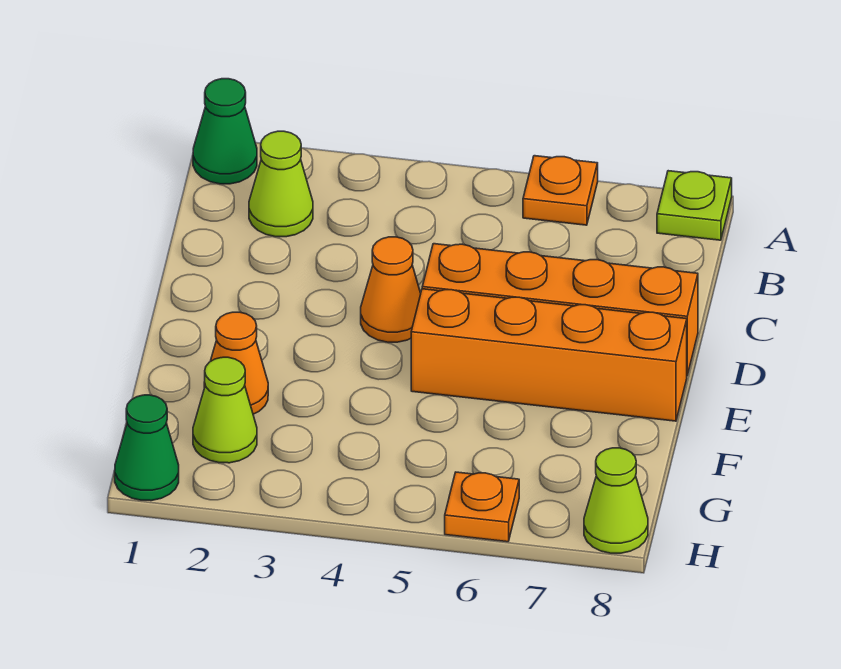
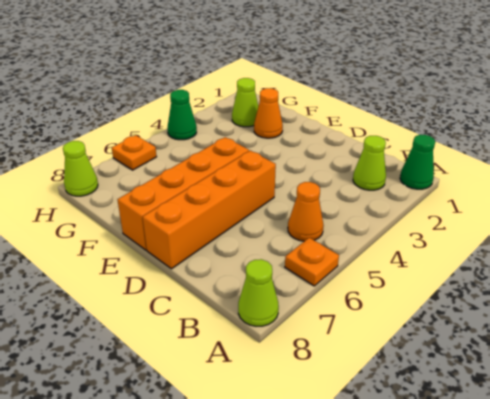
lime 1x1 plate [657,171,732,240] -> lime 1x1 cone [238,259,279,326]
orange 1x1 cone [361,237,421,342] -> orange 1x1 cone moved to [288,182,324,241]
green 1x1 cone [115,395,179,501] -> green 1x1 cone moved to [167,90,197,140]

